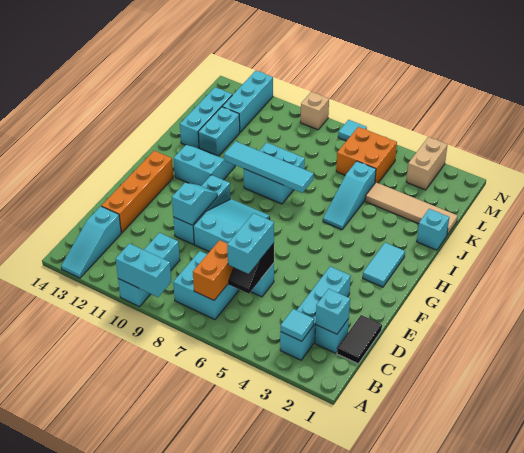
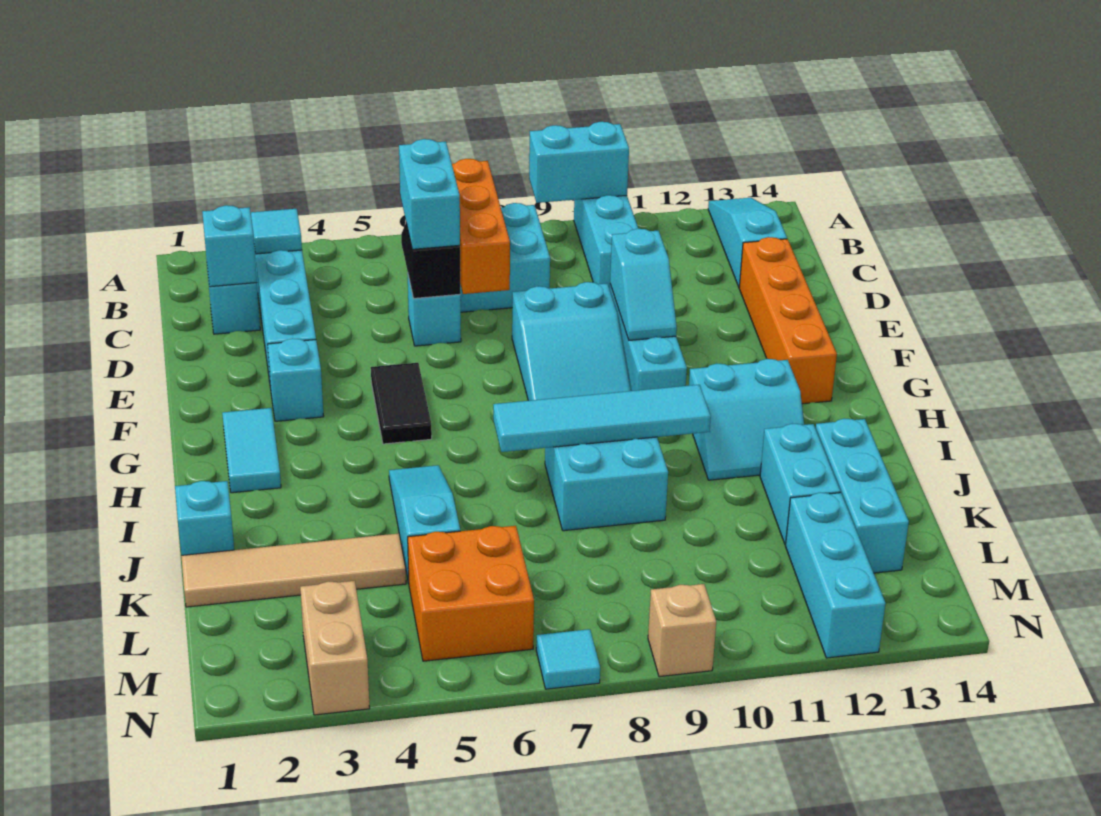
orange 1x2 brick [193,240,234,300] -> orange 1x3 brick [452,159,510,294]
black 1x2 tile [337,315,382,364] -> black 1x2 tile moved to [371,363,432,444]
none -> cyan 1x1 brick [268,338,324,421]

